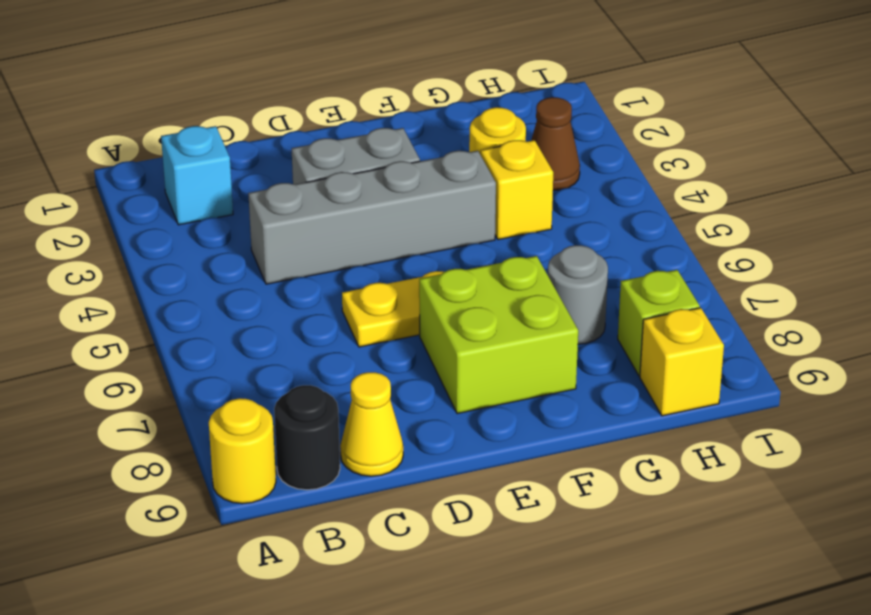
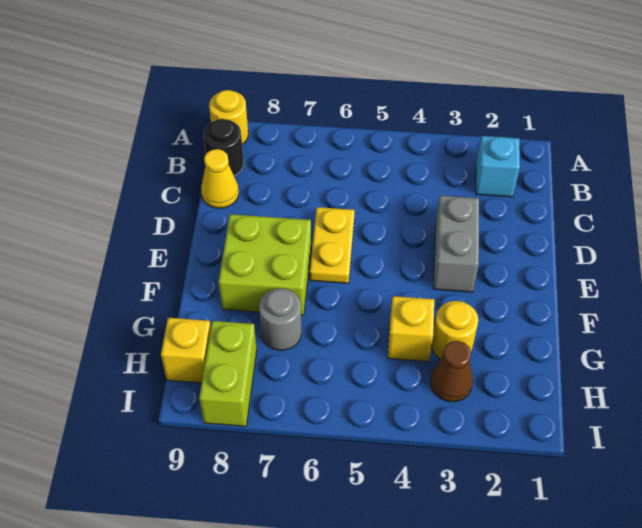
grey 1x4 brick [248,151,496,284] -> none
lime 1x1 brick [618,270,700,376] -> lime 1x2 brick [199,321,257,426]

